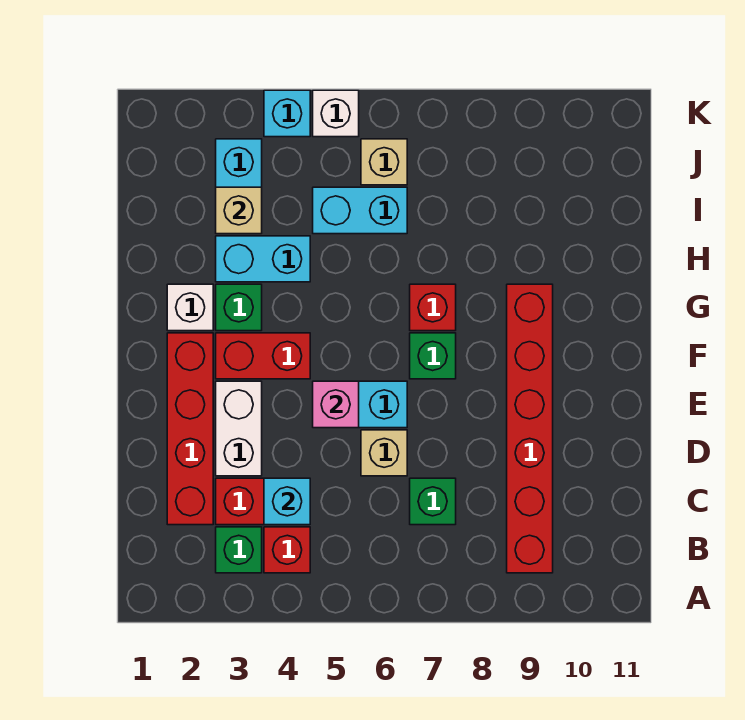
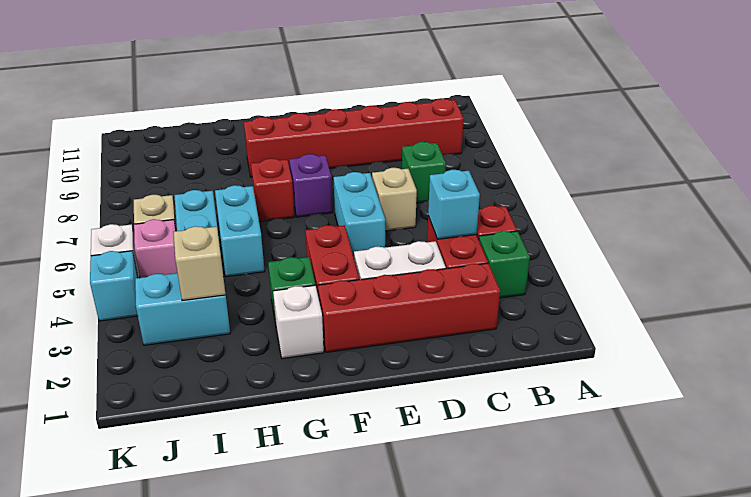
pink 1x1 brick [313,381,359,428] -> pink 1x1 brick moved to [134,219,177,278]
green 1x1 brick [410,333,456,379] -> purple 1x1 brick [289,154,333,217]
cyan 1x2 brick [216,236,310,282] -> cyan 1x2 brick moved to [215,185,265,277]

